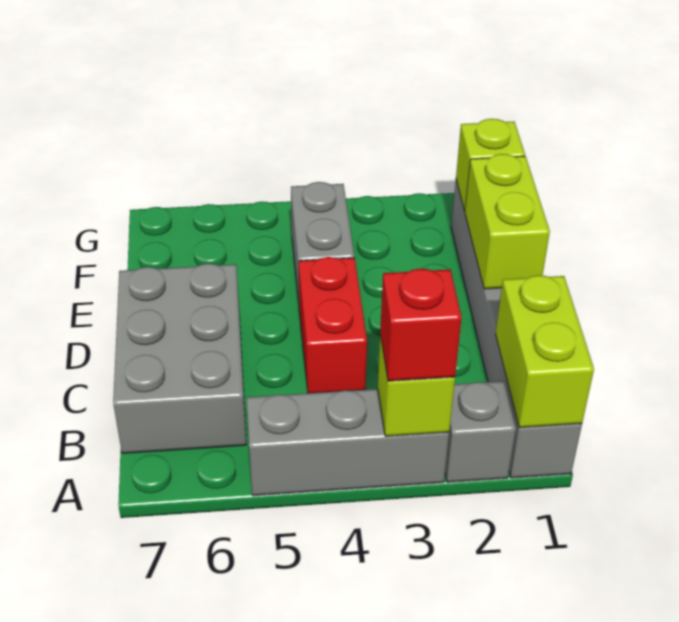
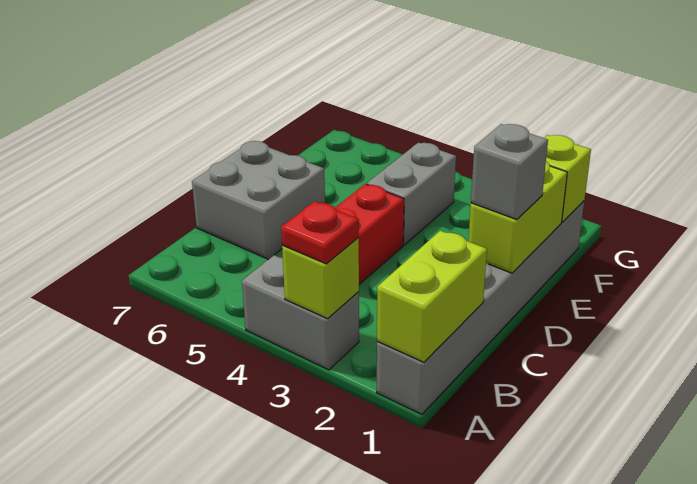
grey 1x1 brick [445,381,516,482] -> grey 1x1 brick moved to [471,124,548,220]
grey 1x3 brick [246,389,449,496] -> grey 1x2 brick [242,255,359,370]
red 1x1 brick [380,269,462,381] -> red 1x1 plate [281,201,359,264]
grey 2x3 brick [113,264,246,453] -> grey 2x2 brick [192,141,325,260]

